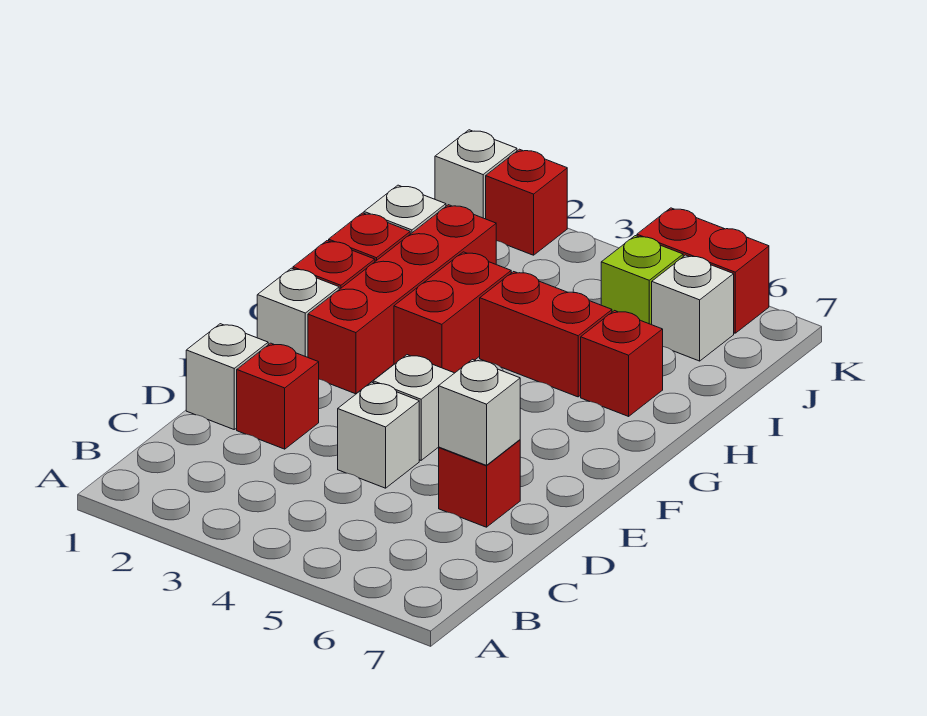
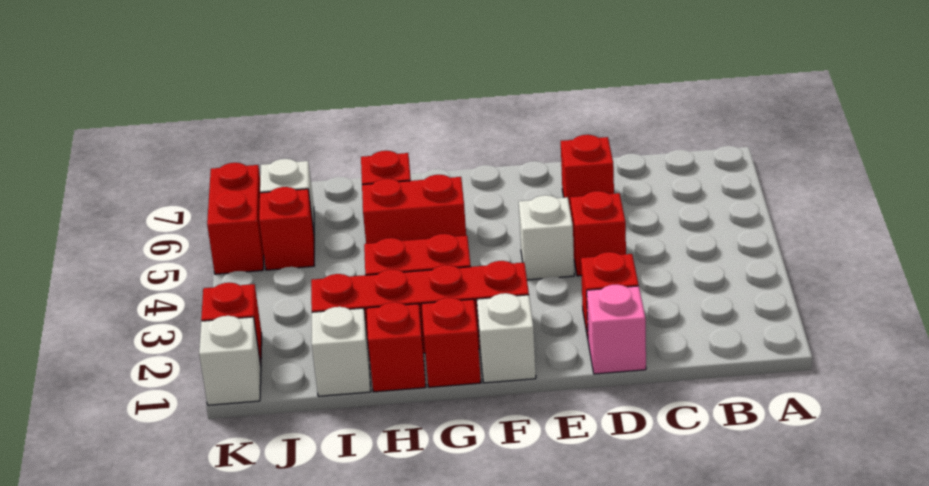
white 1x1 brick [186,324,268,429] -> pink 1x1 brick [587,284,646,374]
white 1x1 brick [338,382,419,488] -> red 1x1 brick [570,191,626,276]
white 1x1 brick [439,359,520,465] -> none
red 1x2 brick [480,272,612,397] -> red 1x2 brick turned to [362,175,466,244]
lime 1x1 brick [601,236,683,325] -> red 1x1 brick [259,187,314,270]

